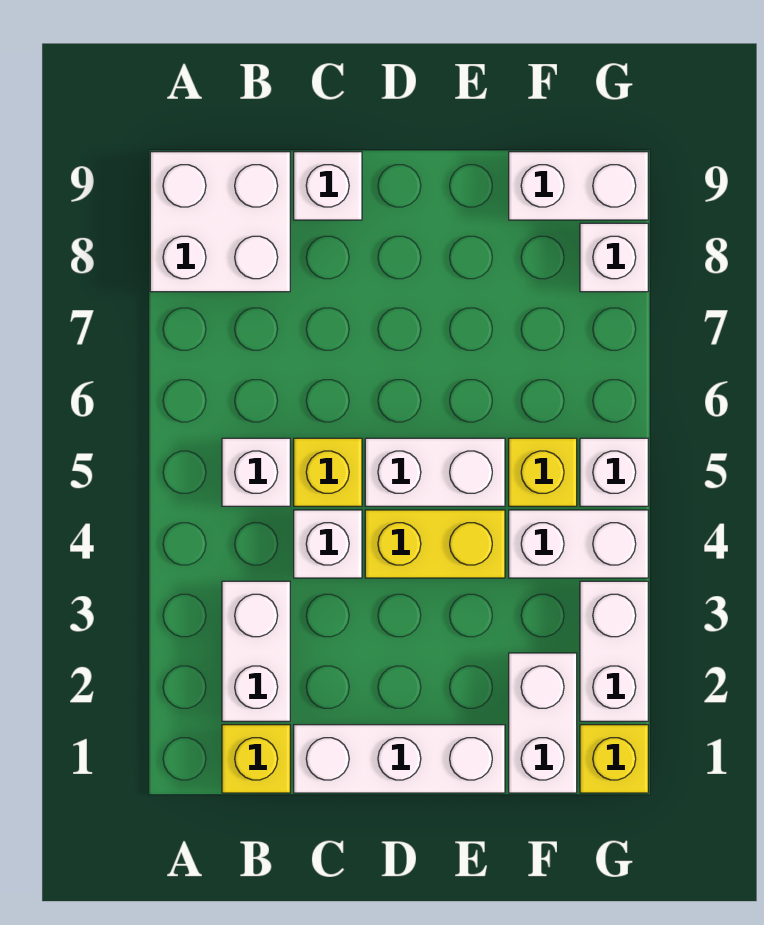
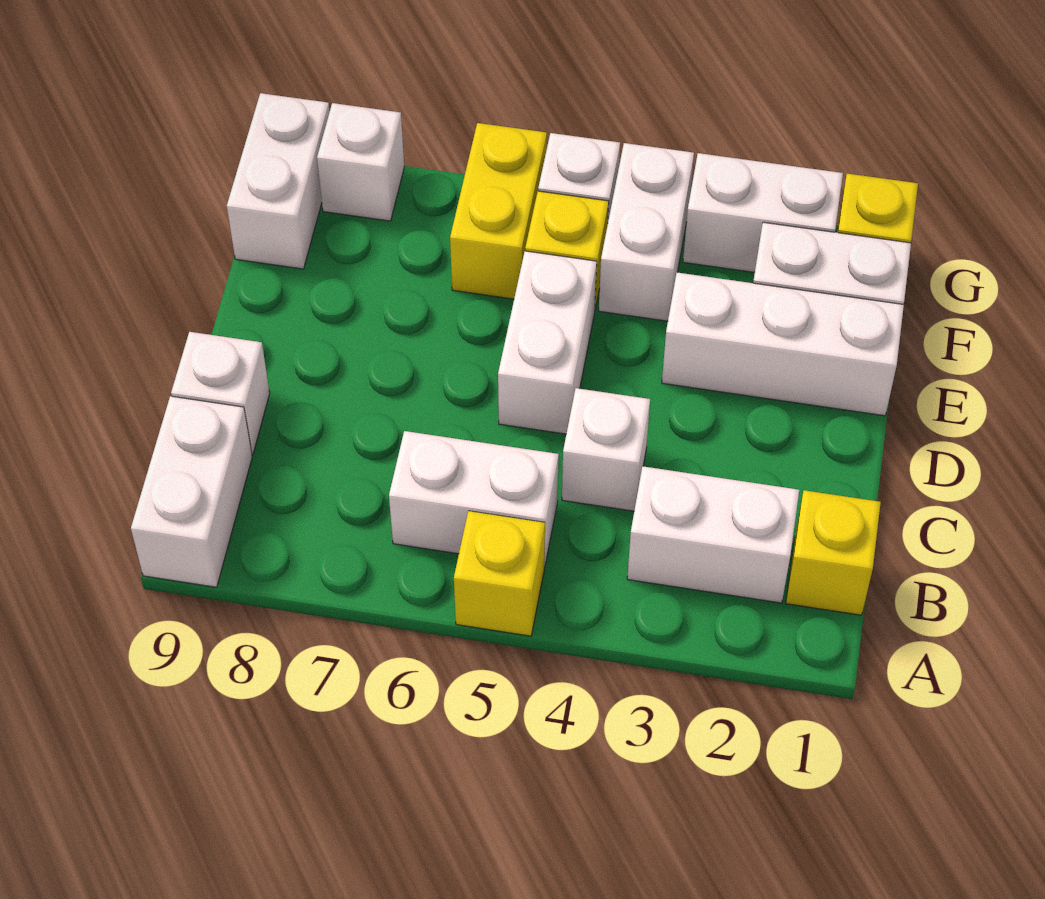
white 2x2 brick [150,152,290,292] -> white 1x2 brick [131,396,252,587]
white 1x1 brick [222,438,290,506] -> white 1x2 brick [389,431,559,567]
white 1x3 brick [294,725,505,793] -> white 1x3 brick turned to [662,272,904,416]
yellow 1x1 brick [294,438,362,506] -> yellow 1x1 brick moved to [454,511,545,636]
yellow 1x2 brick [365,510,505,578] -> yellow 1x2 brick moved to [450,123,547,299]

